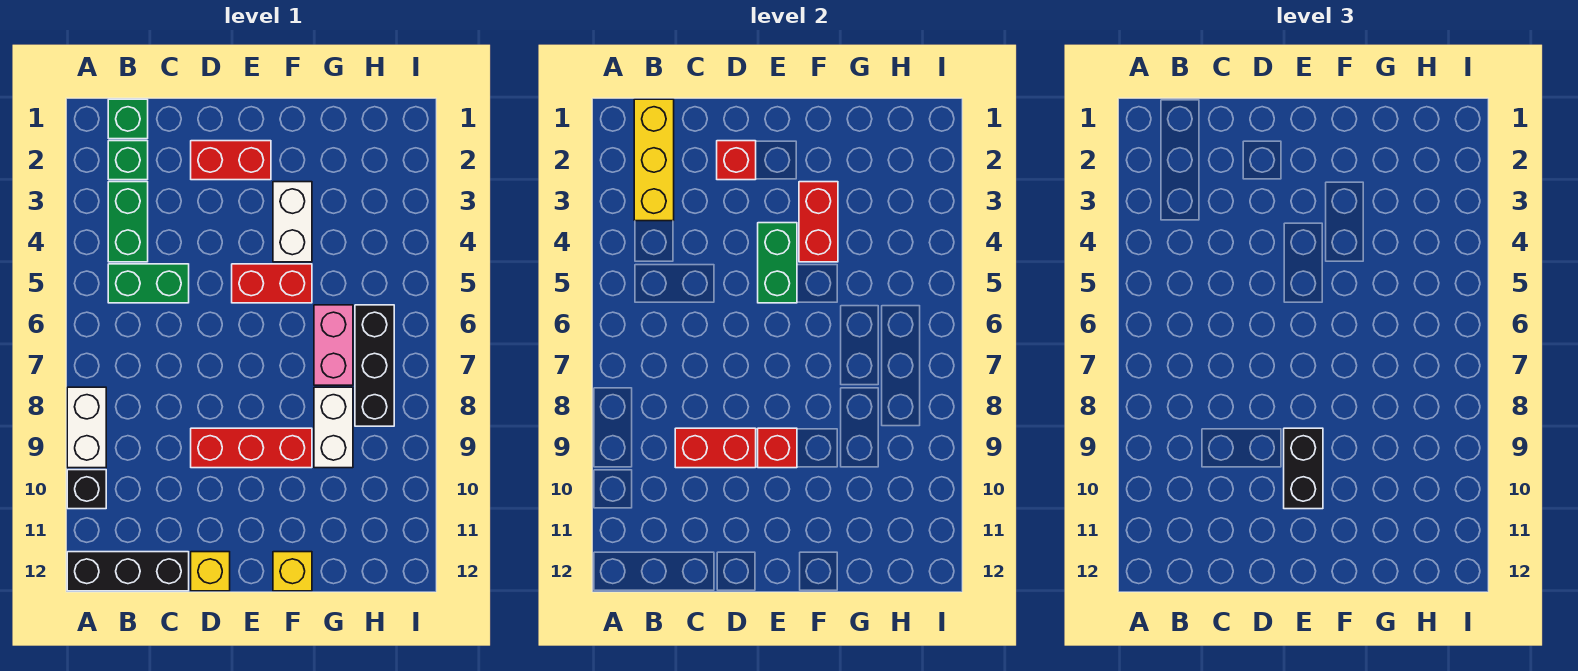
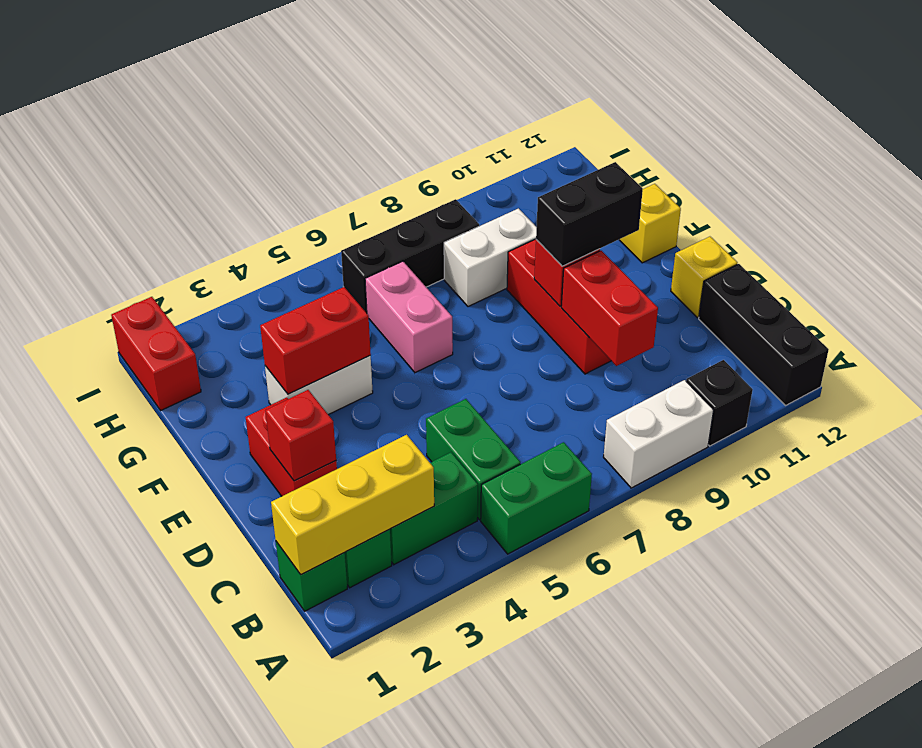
green 1x2 brick [758,223,797,303] -> green 1x2 brick moved to [481,442,592,554]
red 1x2 brick [232,264,312,303] -> red 1x2 brick moved to [111,297,201,410]
pink 1x2 brick [314,305,353,385] -> pink 1x2 brick turned to [365,261,453,373]

